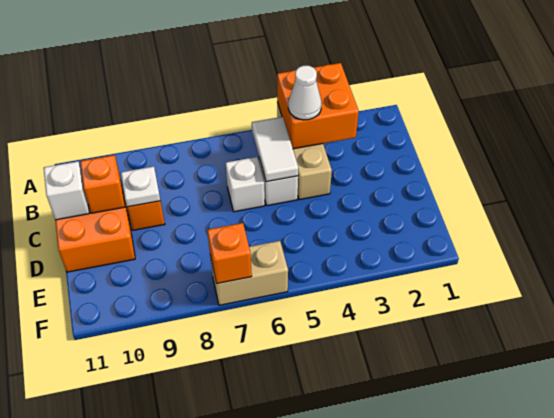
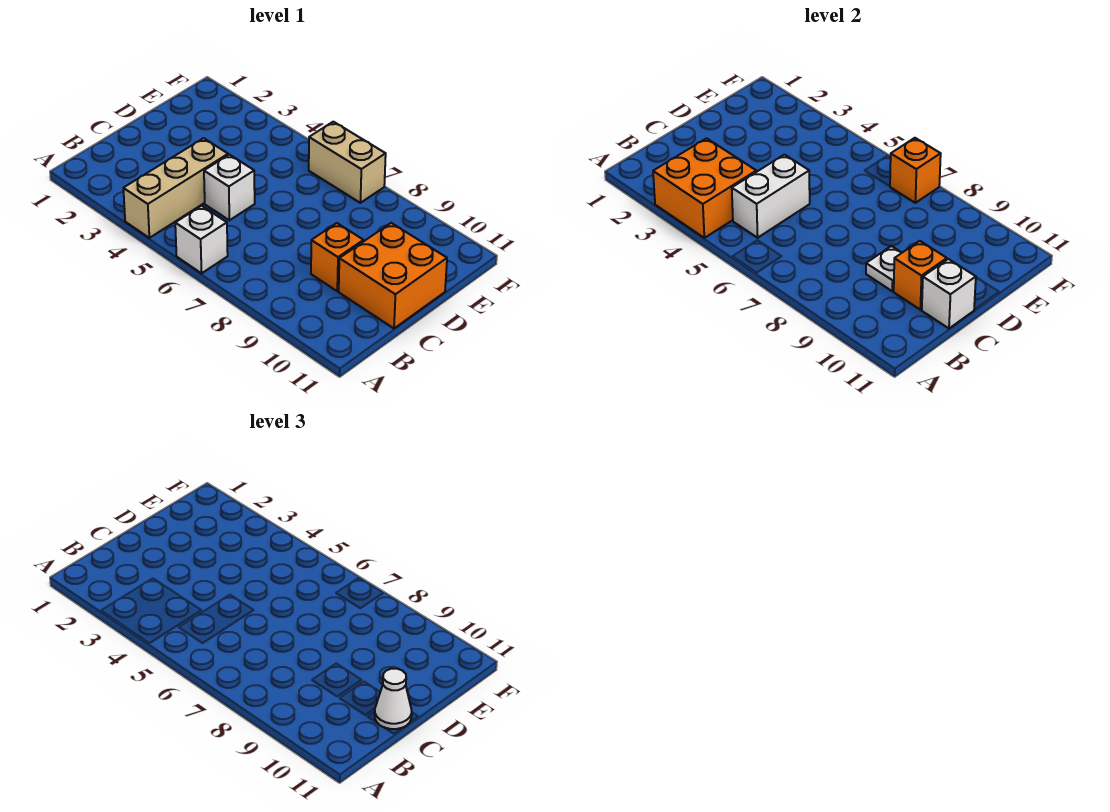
white 1x1 cone [288,66,322,120] -> white 1x1 cone moved to [375,669,412,729]
white 1x2 tile [252,117,298,182] -> white 1x2 brick [732,155,810,238]
white 1x1 brick [226,157,265,212] -> white 1x1 brick moved to [175,206,228,273]

